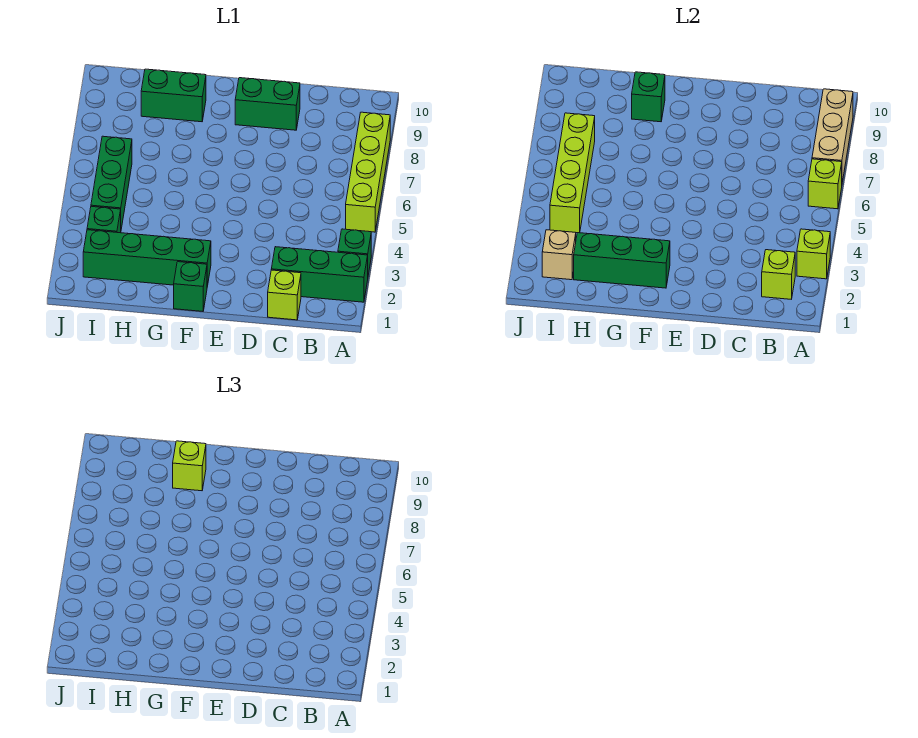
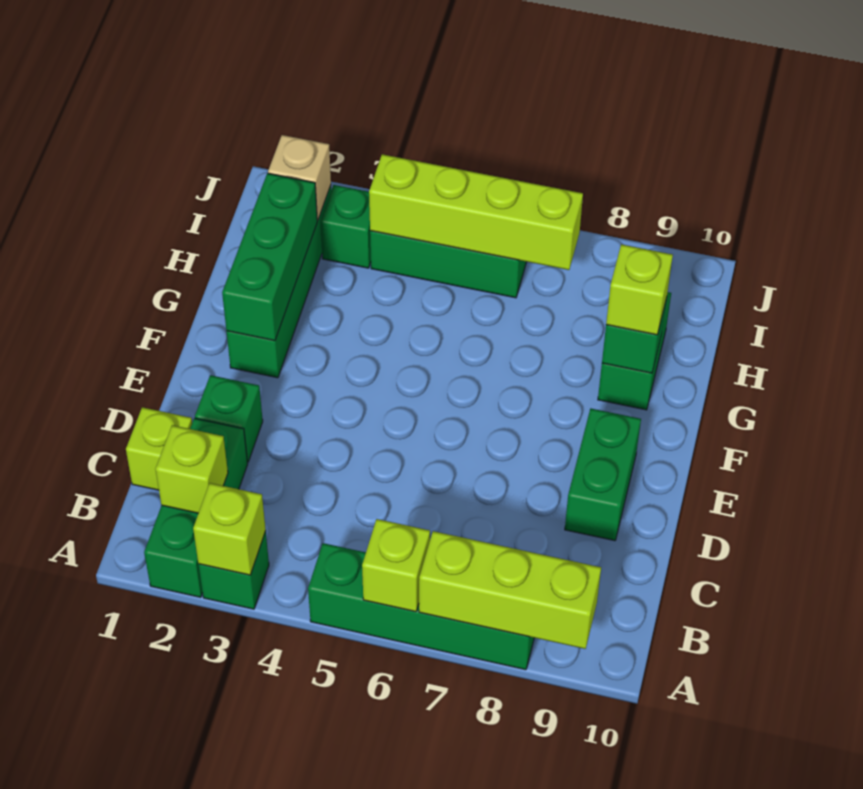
lime 1x4 brick [346,112,390,232] -> green 1x4 brick [308,543,534,670]
tan 1x3 brick [812,89,853,182] -> lime 1x3 brick [419,531,601,649]
green 1x1 brick [174,262,207,311] -> green 1x1 brick moved to [195,375,263,462]

